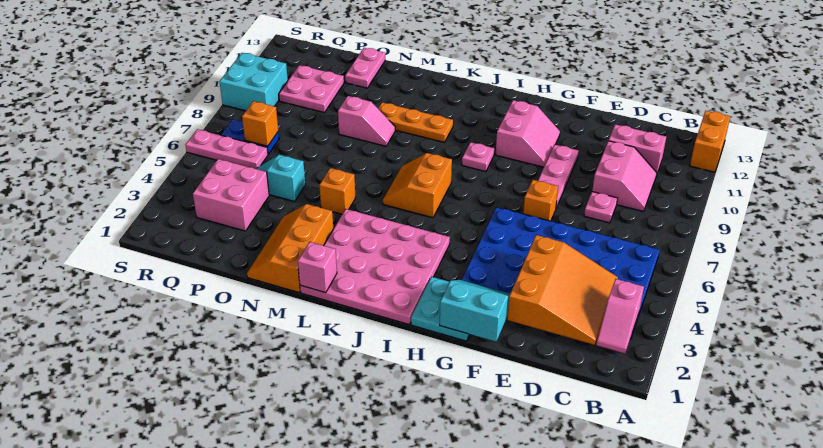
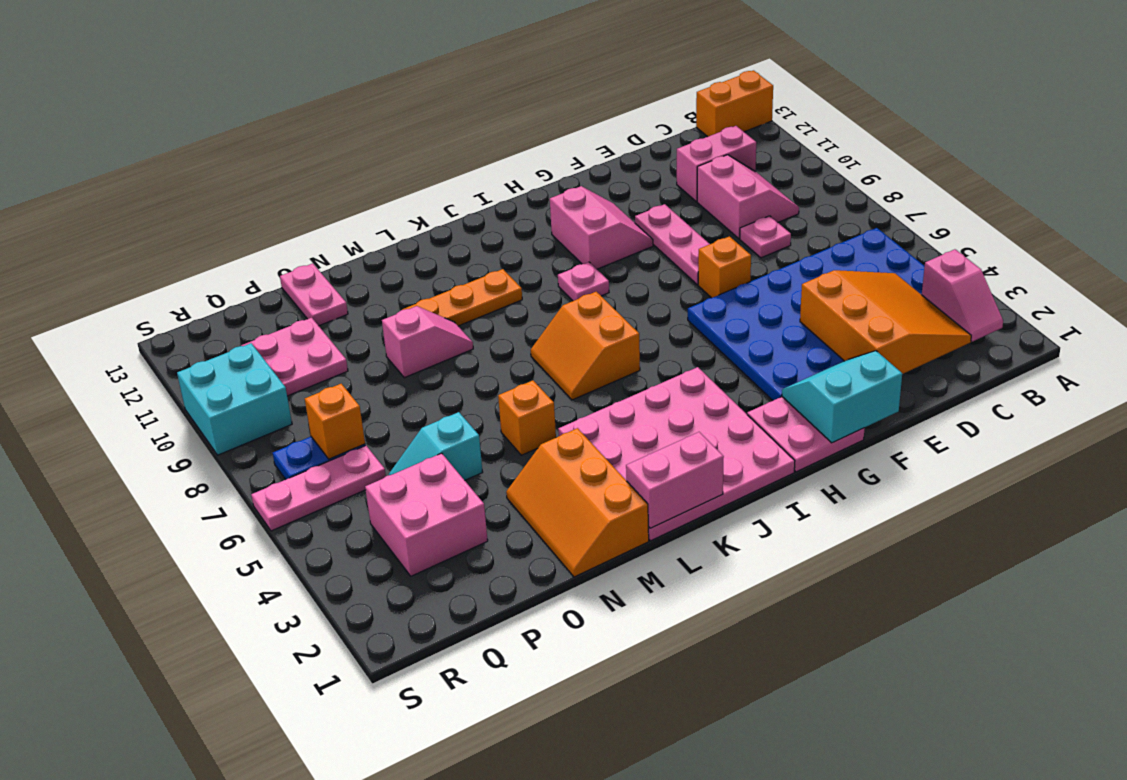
orange 1x2 brick [690,111,730,172] -> orange 1x2 brick turned to [696,71,773,137]
cyan 2x2 plate [411,277,470,341] -> pink 2x2 plate [747,397,865,472]
pink 1x1 brick [298,242,337,293] -> pink 1x2 brick [626,432,724,528]

